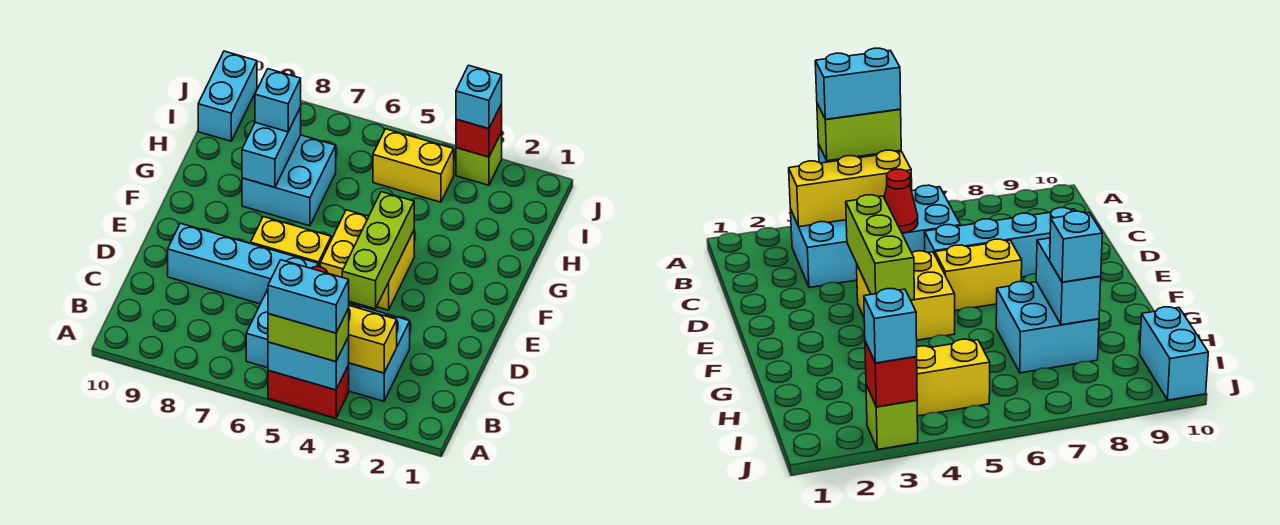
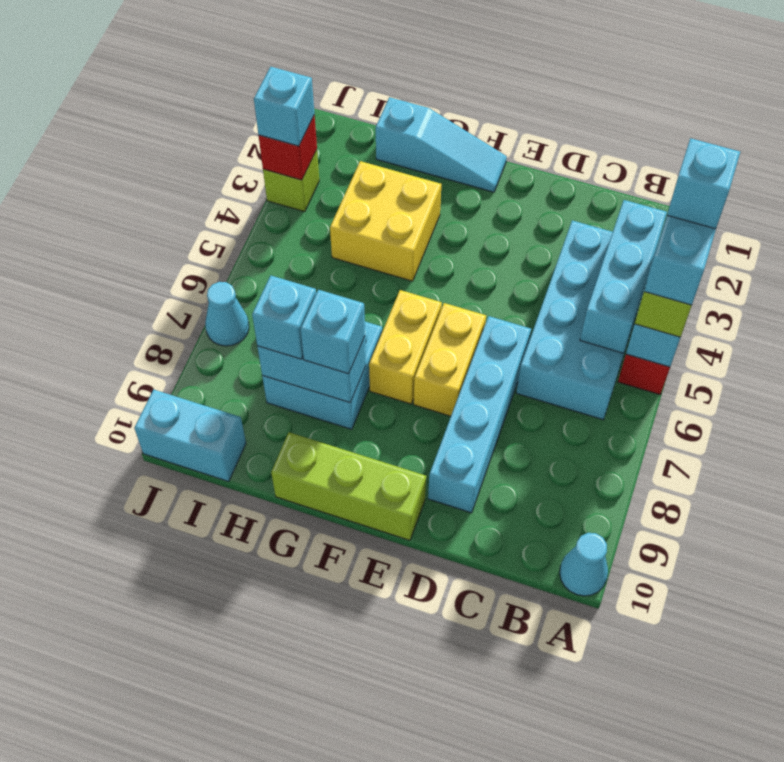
none -> cyan 1x1 brick [667,138,740,229]
none -> cyan 1x1 cone [560,533,608,596]
yellow 1x3 brick [349,306,397,373] -> cyan 1x3 brick [580,200,667,353]
red 1x1 cone [884,169,918,233] -> none
lime 1x3 brick [342,192,414,309] -> lime 1x3 brick moved to [271,432,426,540]
yellow 2x2 brick [320,210,414,310] -> yellow 2x2 brick moved to [330,161,441,281]
none -> cyan 1x3 slope [376,97,507,192]
none -> cyan 1x1 brick [301,290,365,374]
yellow 1x2 brick [373,129,454,202] -> yellow 1x2 brick moved to [369,290,442,404]
none -> cyan 1x1 cone [205,282,249,346]

